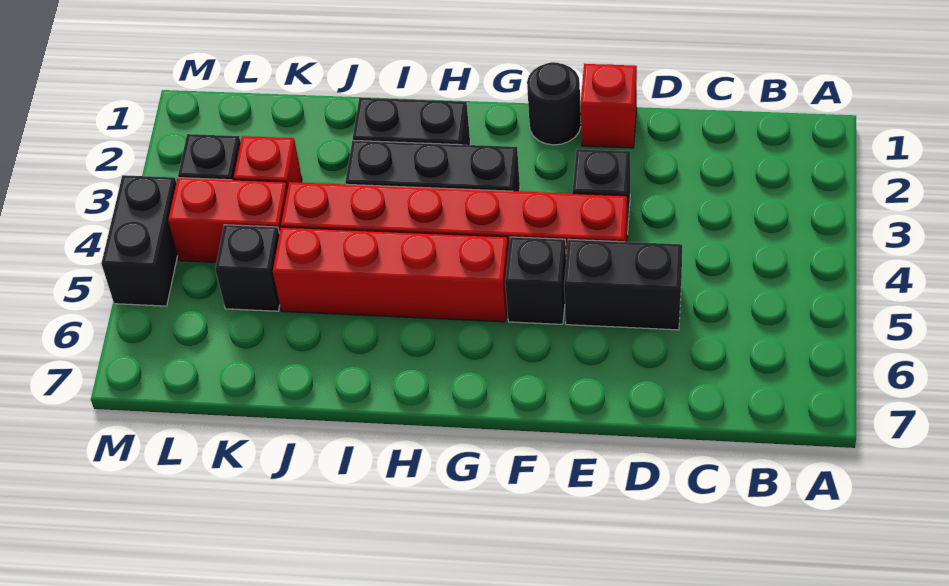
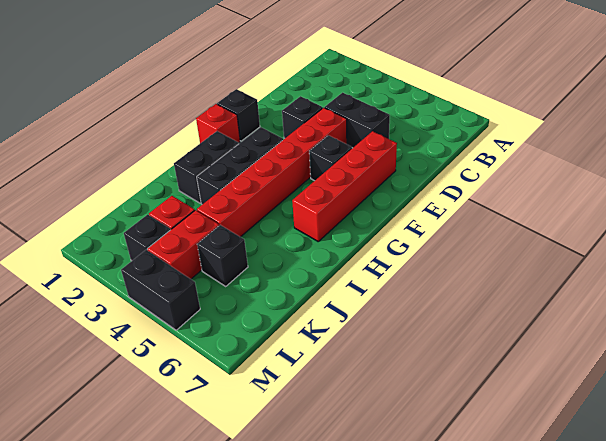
black 1x2 brick [564,239,682,330] -> black 1x2 brick turned to [325,93,390,148]
red 1x1 brick [580,64,637,148] -> red 1x1 brick moved to [196,104,240,143]
black 1x1 round brick [527,62,581,145] -> black 1x1 brick [217,89,260,141]
red 1x4 brick [273,227,508,322] -> red 1x4 brick moved to [292,131,397,241]

